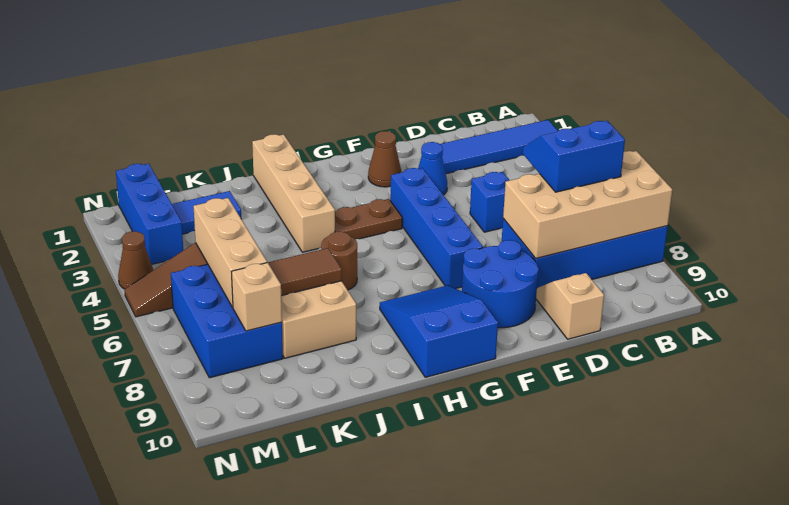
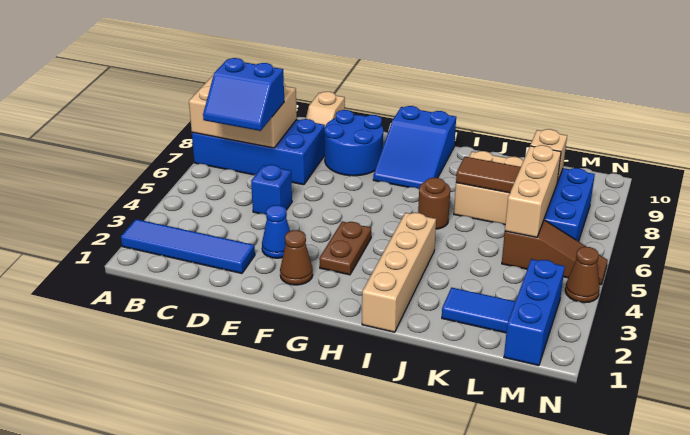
tan 2x4 brick [503,151,672,258] -> tan 2x3 brick [189,76,297,148]
blue 1x4 brick [390,168,483,289] -> none
brown 1x2 plate [335,199,402,239] -> brown 1x2 plate turned to [319,222,371,275]

